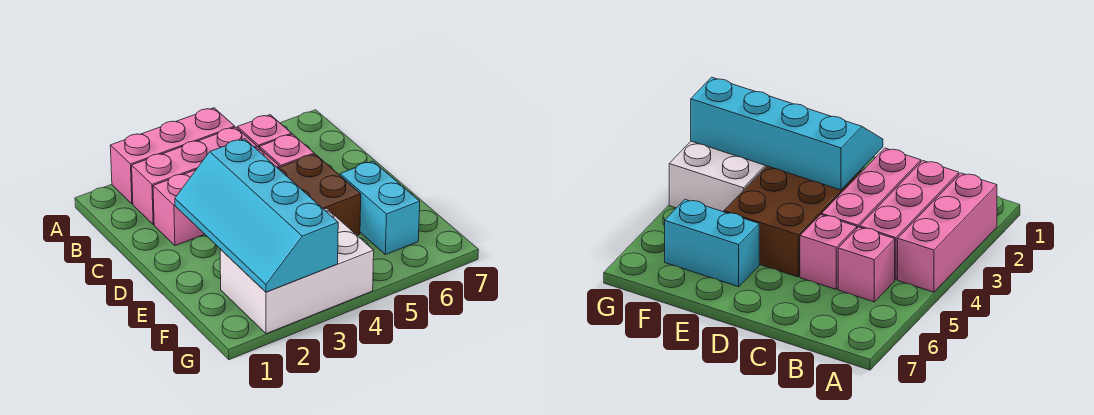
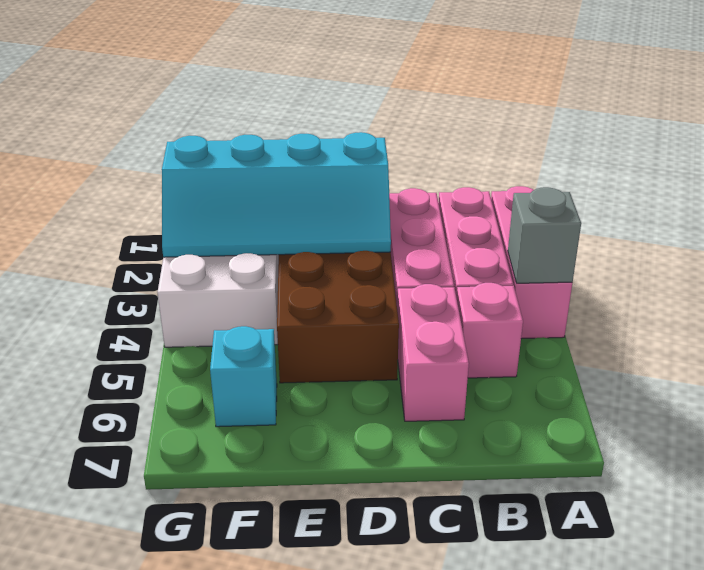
none -> grey 1x1 brick [508,187,581,283]
pink 1x1 brick [260,134,314,167] -> pink 1x2 brick [397,284,469,421]
cyan 2x4 slope [175,139,338,292] -> cyan 2x4 slope turned to [162,132,391,257]
cyan 1x2 brick [340,161,420,255] -> cyan 1x1 brick [210,326,277,427]

